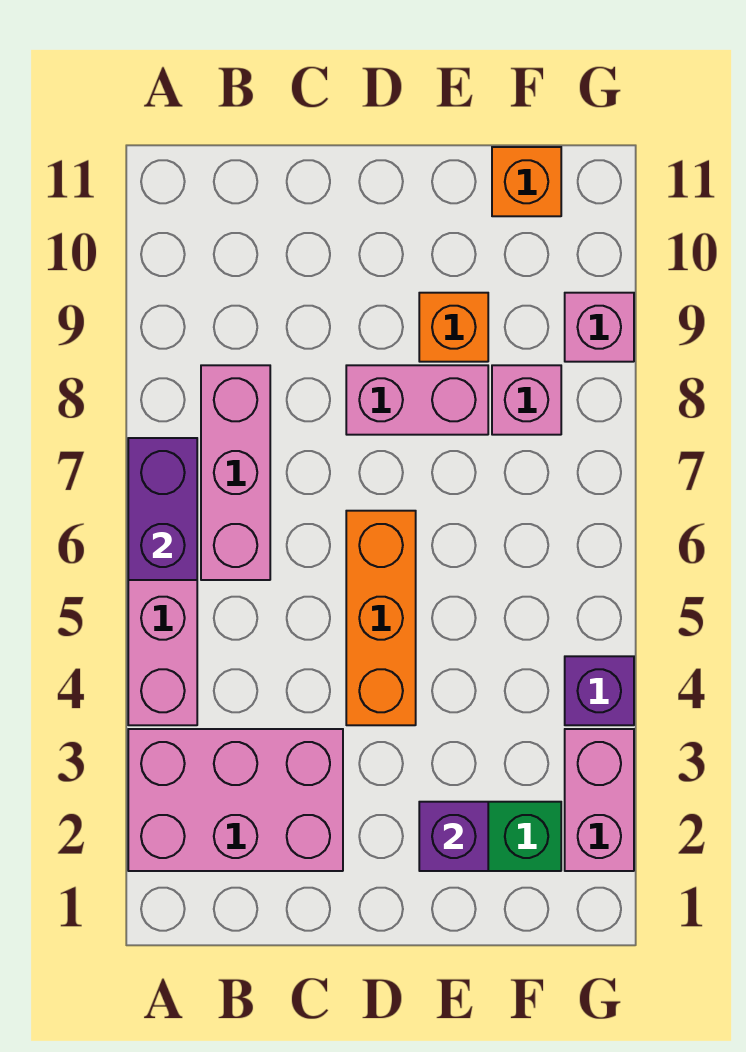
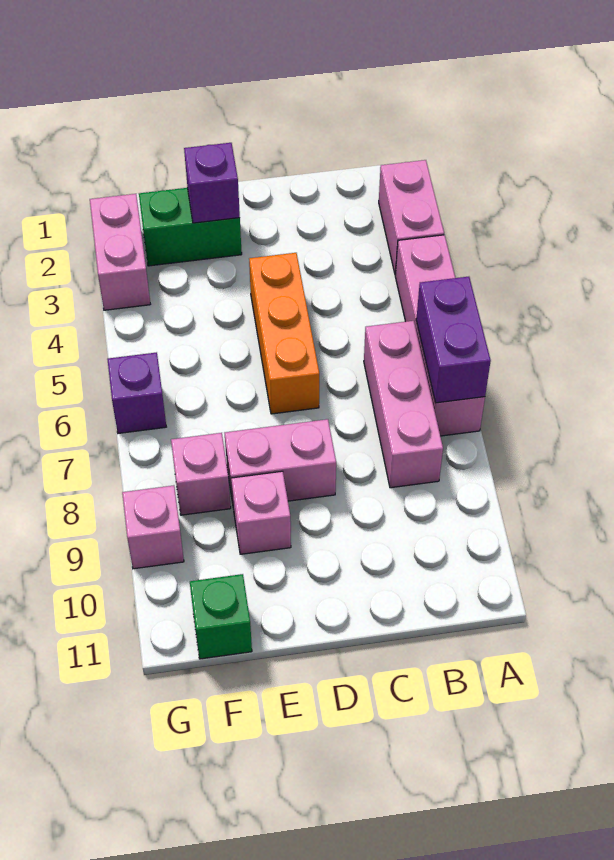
pink 2x3 brick [128,729,343,871] -> pink 1x2 brick [379,160,444,275]
orange 1x1 brick [419,293,488,362] -> pink 1x1 brick [231,471,291,554]
orange 1x1 brick [492,147,561,216] -> green 1x1 brick [190,574,252,659]
purple 1x1 brick [565,656,634,725] -> purple 1x1 brick moved to [107,352,166,433]

